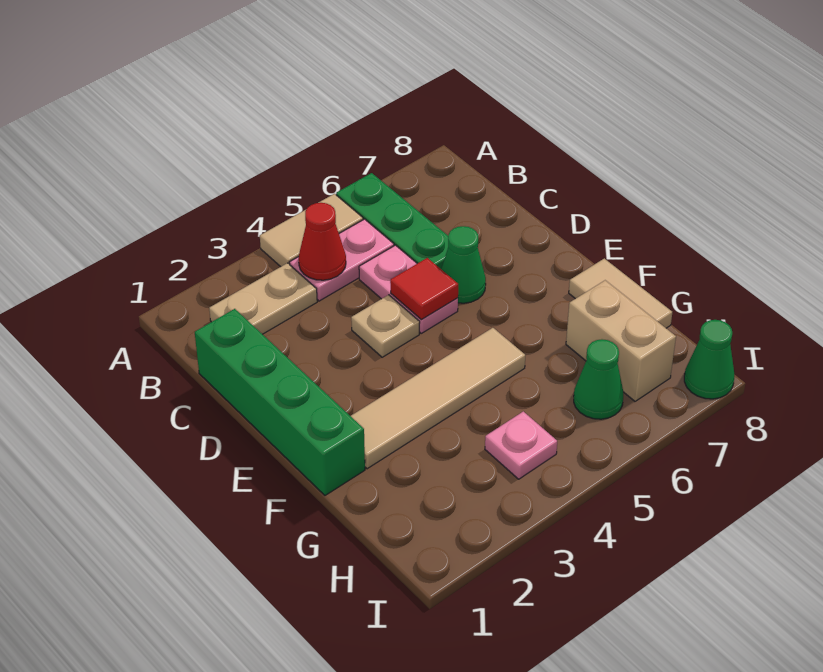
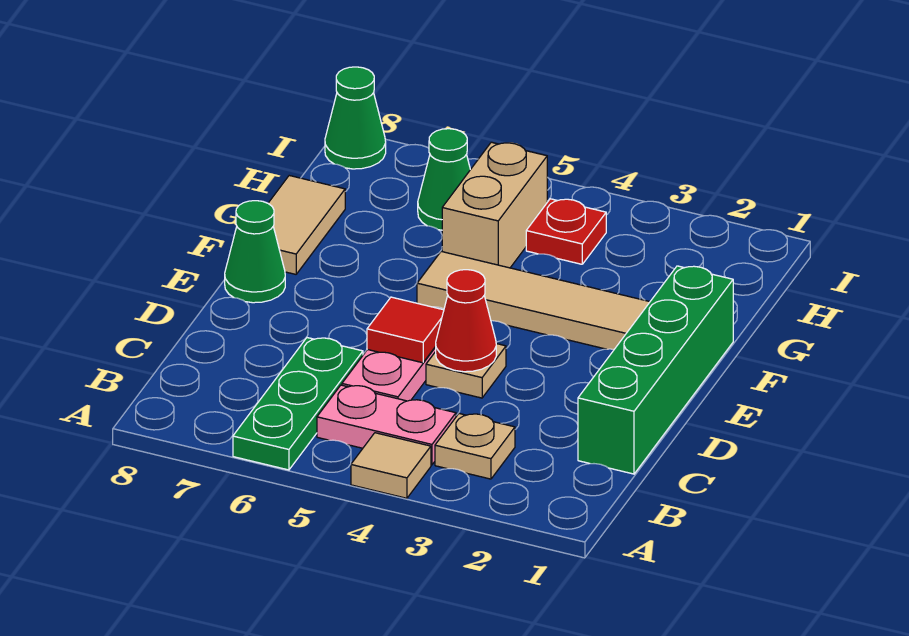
tan 1x2 tile [260,194,363,267] -> tan 1x1 tile [351,433,431,498]
tan 1x2 plate [209,263,317,334] -> tan 1x1 plate [435,414,515,479]
red 1x1 cone [299,203,346,280] -> red 1x1 cone moved to [436,270,496,372]
green 1x1 cone [441,226,486,303] -> green 1x1 cone moved to [225,201,285,303]
tan 1x2 brick [566,280,676,401] -> tan 1x2 brick moved to [442,142,547,268]
pink 1x1 plate [485,411,557,479] -> red 1x1 plate [526,199,606,264]

